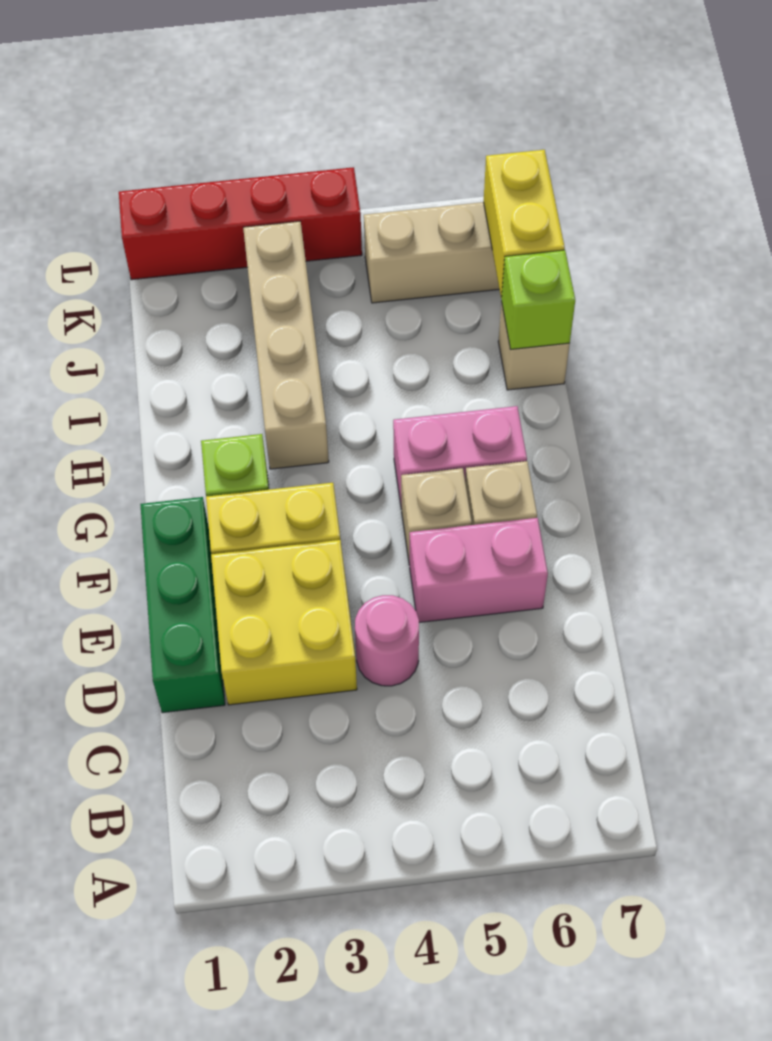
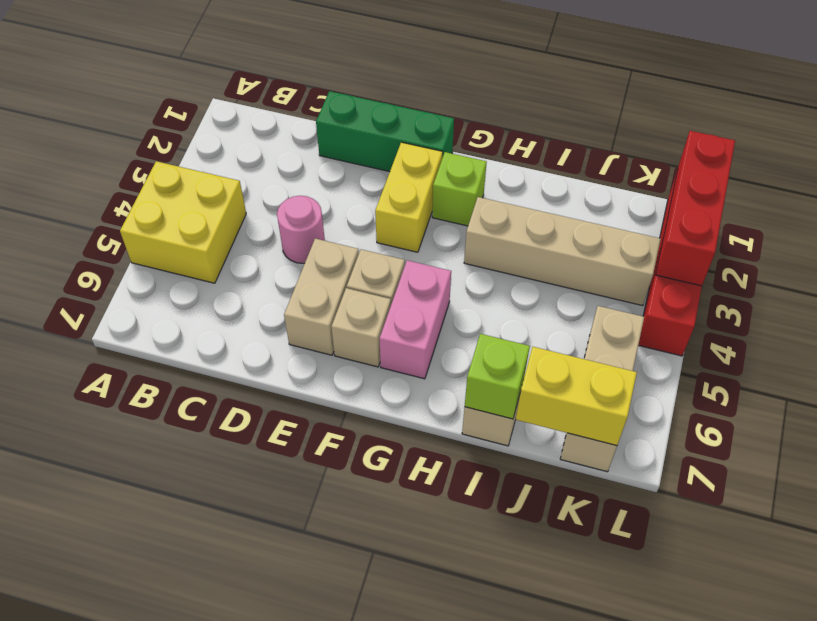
yellow 2x2 brick [211,540,357,705] -> yellow 2x2 brick moved to [120,161,246,283]
pink 1x2 brick [410,518,548,622] -> tan 1x2 brick [284,239,359,355]
none -> red 1x3 brick [656,131,735,286]

